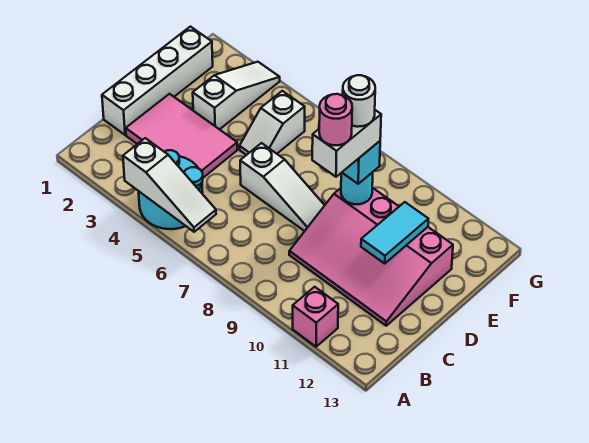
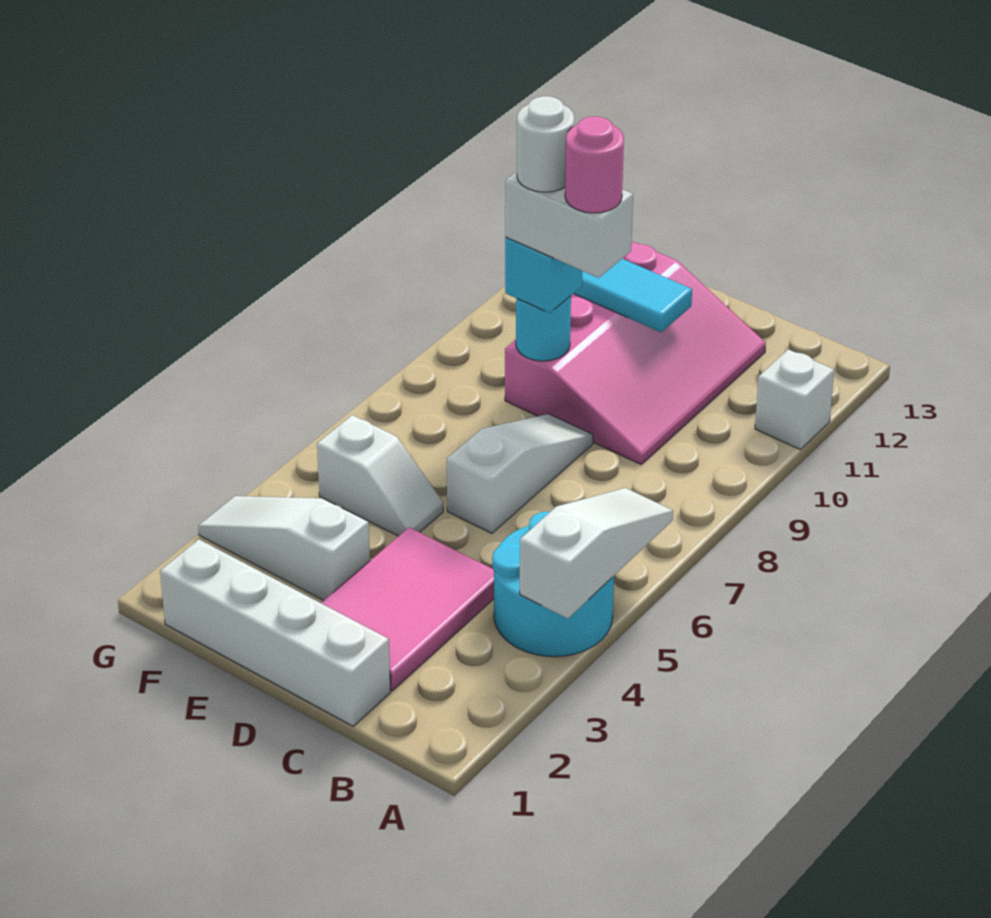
pink 1x1 brick [293,287,338,347] -> white 1x1 brick [755,349,834,450]

